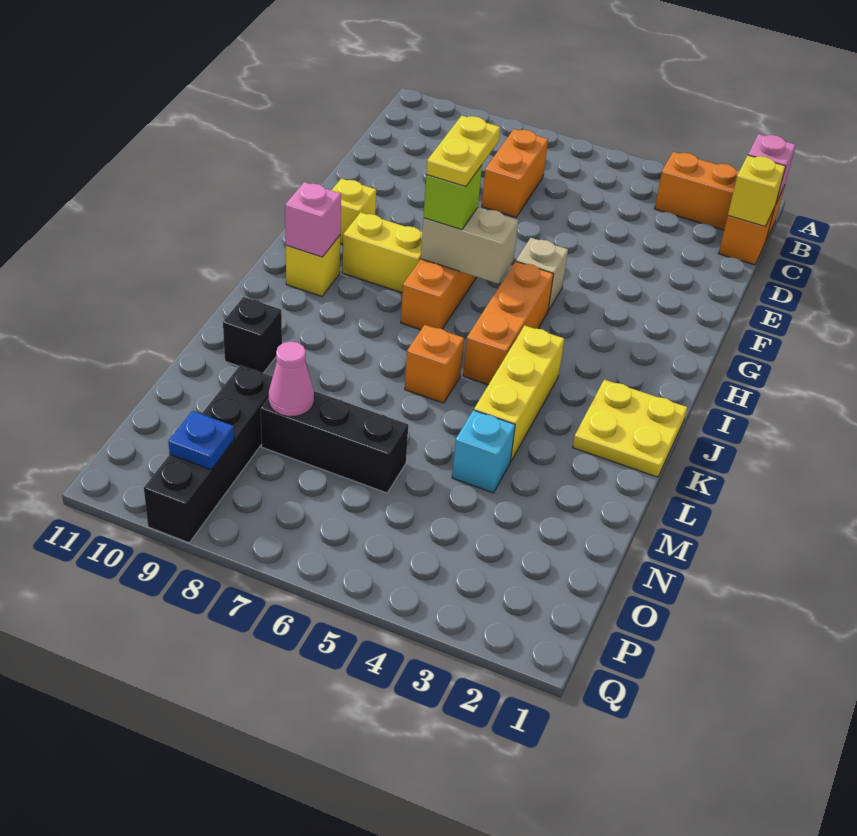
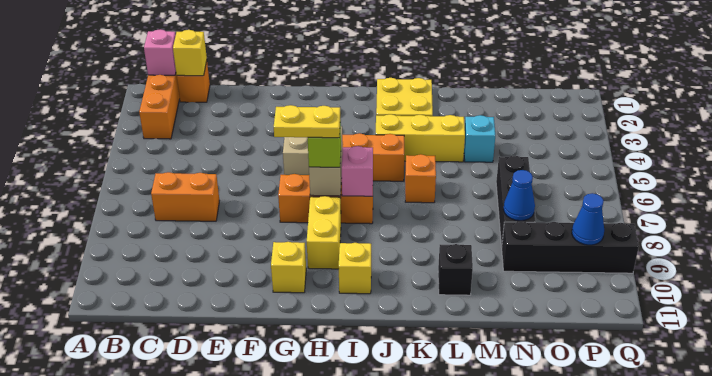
pink 1x1 brick [285,182,341,257] -> pink 1x1 brick moved to [342,146,373,196]
pink 1x1 cone [269,341,314,416] -> blue 1x1 cone [503,170,535,221]
blue 1x1 plate [168,411,234,469] -> blue 1x1 cone [572,193,604,245]

